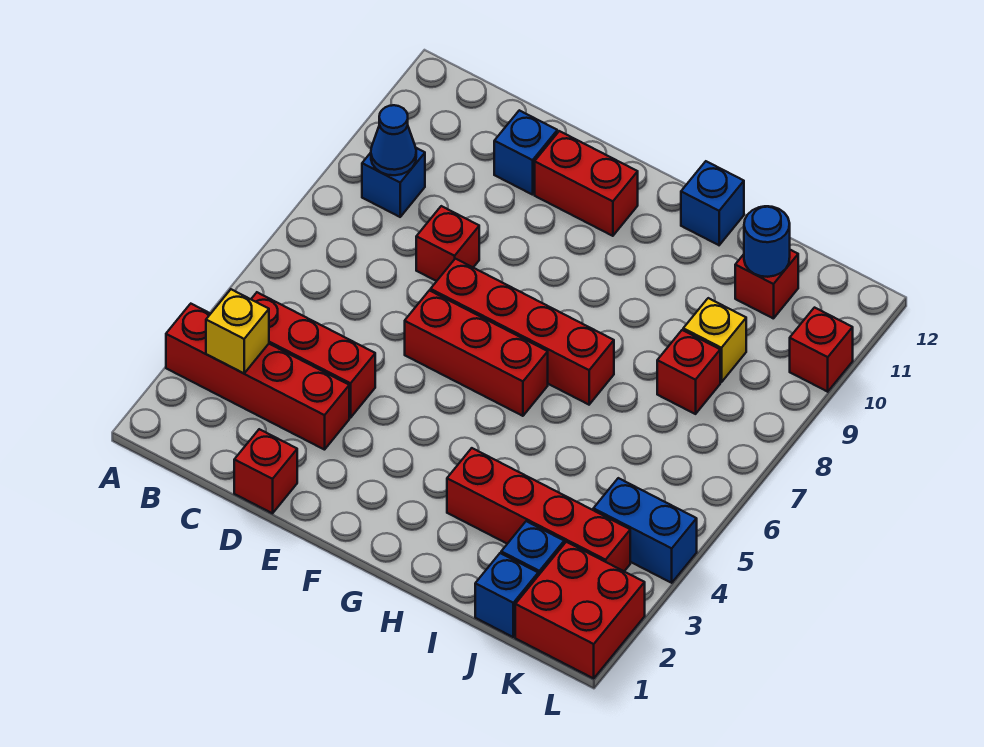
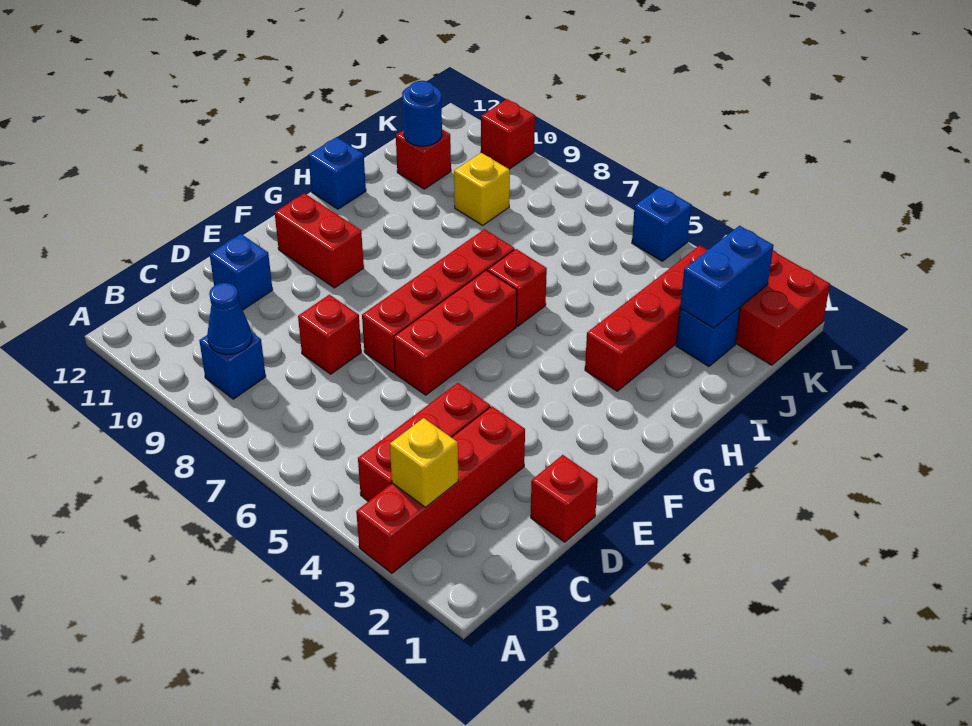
red 1x2 brick [535,131,638,236] -> red 1x2 brick turned to [275,193,364,288]
blue 1x1 brick [475,553,538,637] -> blue 1x1 brick moved to [632,187,691,261]
red 1x1 brick [657,330,720,414] -> red 1x1 brick moved to [488,249,547,326]
blue 1x2 brick [593,478,697,583] -> blue 1x2 brick moved to [680,226,774,328]

